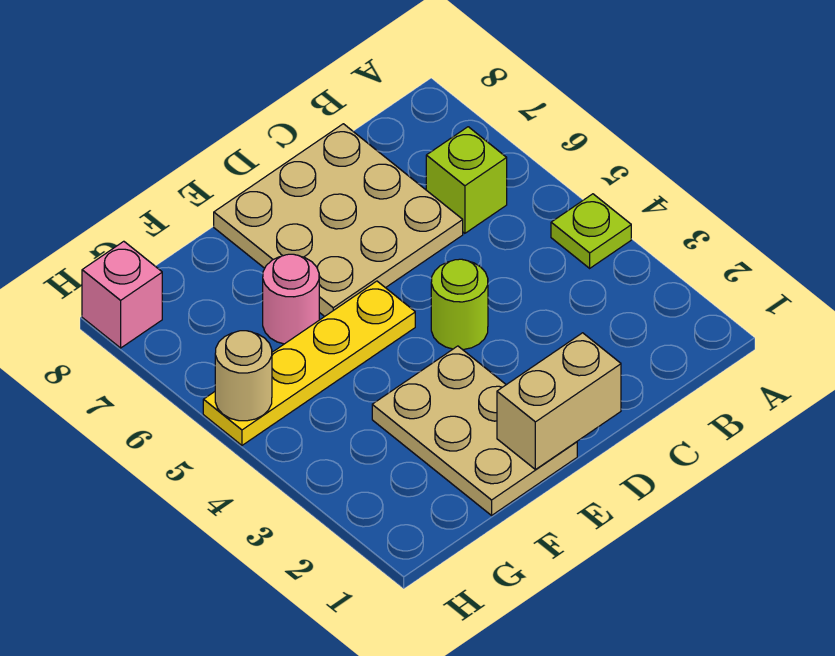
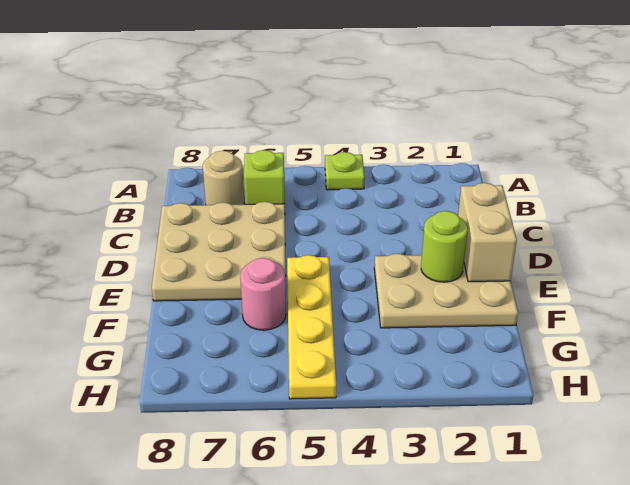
lime 1x1 round brick [431,259,488,350] -> lime 1x1 round brick moved to [421,211,468,282]
tan 1x1 round brick [215,331,272,421] -> tan 1x1 round brick moved to [203,151,244,205]
pink 1x1 brick [82,241,162,348] -> none

